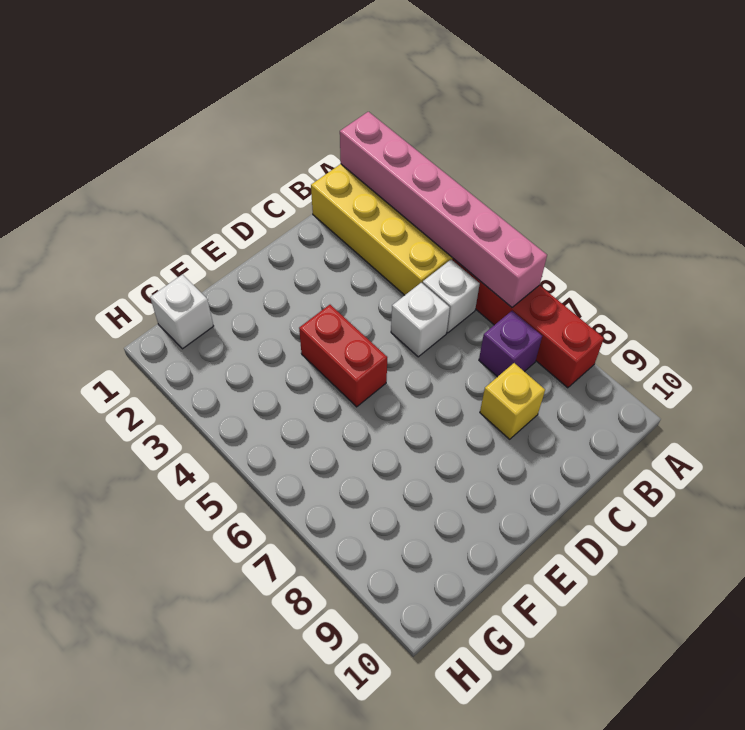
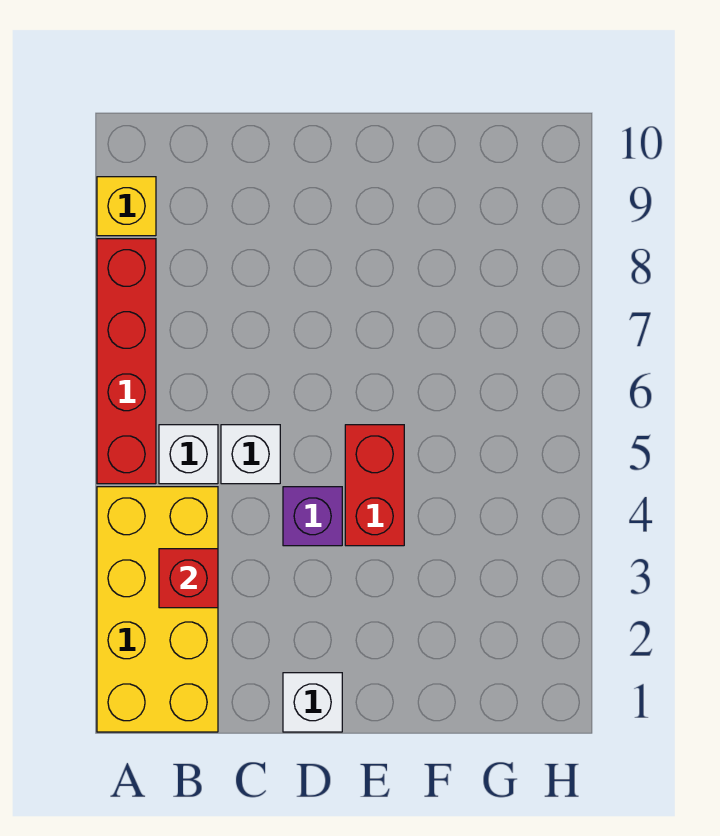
pink 1x6 brick [340,112,547,307] -> none
none -> red 1x1 brick [159,549,218,608]
purple 1x1 brick [479,311,542,377] -> purple 1x1 brick moved to [283,487,342,546]
yellow 1x1 brick [480,363,545,439] -> yellow 1x1 brick moved to [97,177,156,236]
white 1x1 brick [150,274,213,349] -> white 1x1 brick moved to [283,673,342,732]

